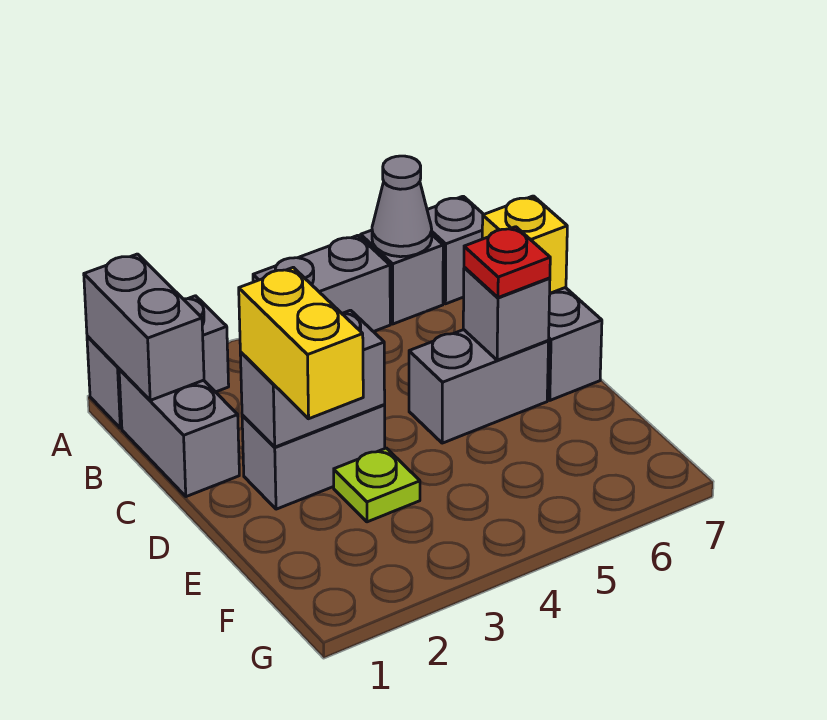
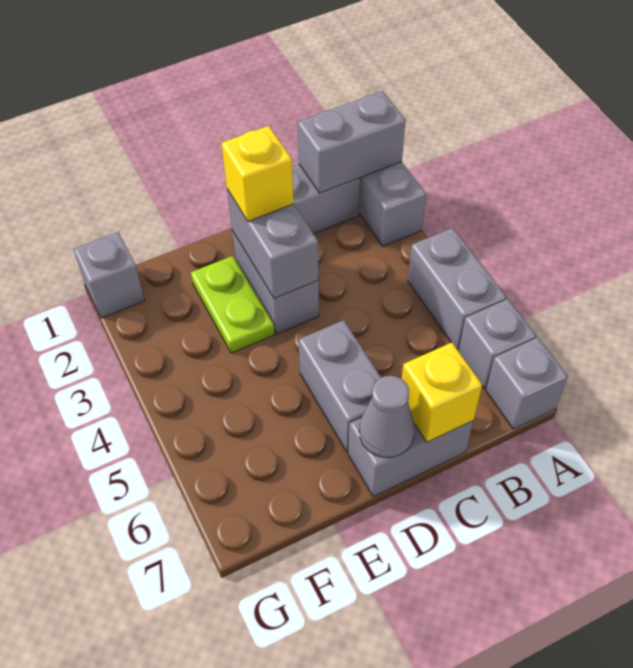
grey 1x1 cone [372,156,432,257] -> grey 1x1 cone moved to [359,376,415,457]
yellow 1x2 brick [239,267,363,419] -> yellow 1x1 brick [221,126,294,221]
grey 1x1 brick [463,267,550,360] -> grey 1x1 brick moved to [73,232,145,318]
red 1x1 plate [464,227,550,298] -> none
lime 1x1 plate [334,448,420,522] -> lime 1x2 plate [191,256,275,353]

